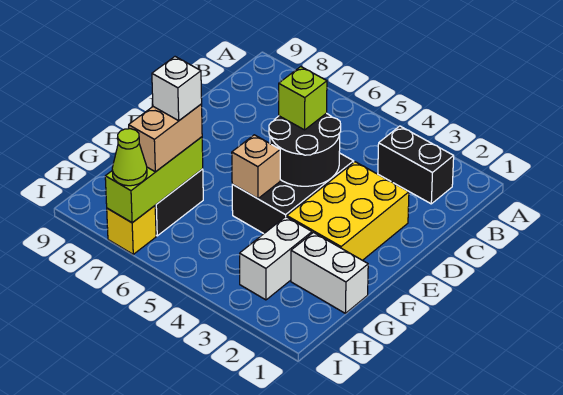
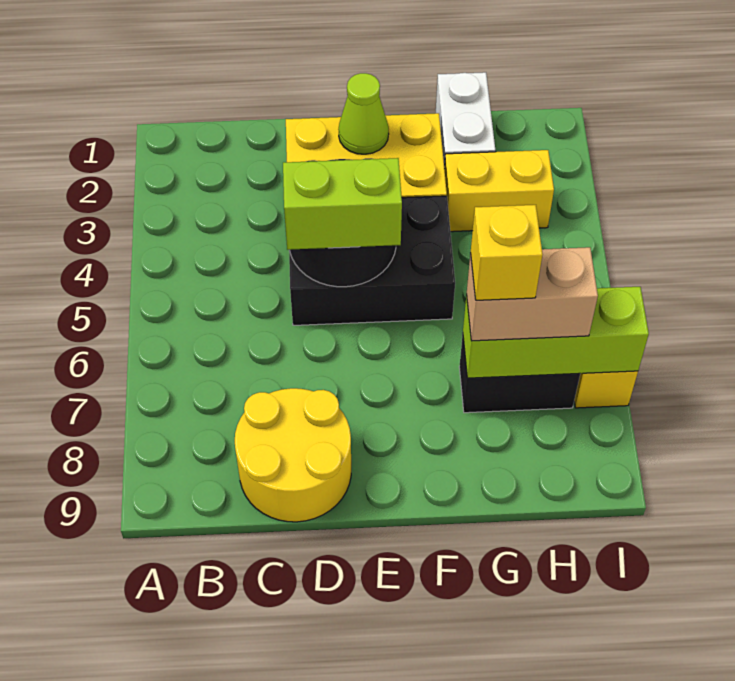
black 1x2 brick [378,126,454,204] -> none
none -> yellow 2x2 round brick [235,388,351,522]
lime 1x1 brick [279,67,327,130] -> lime 1x2 brick [283,158,402,250]
tan 1x1 brick [232,135,280,199] -> none
white 1x2 brick [240,217,312,300] -> yellow 1x2 brick [444,150,554,232]
white 1x1 brick [152,57,202,121] -> yellow 1x1 brick [471,205,543,300]
lime 1x1 cone [112,129,147,186] -> lime 1x1 cone moved to [338,73,389,154]

